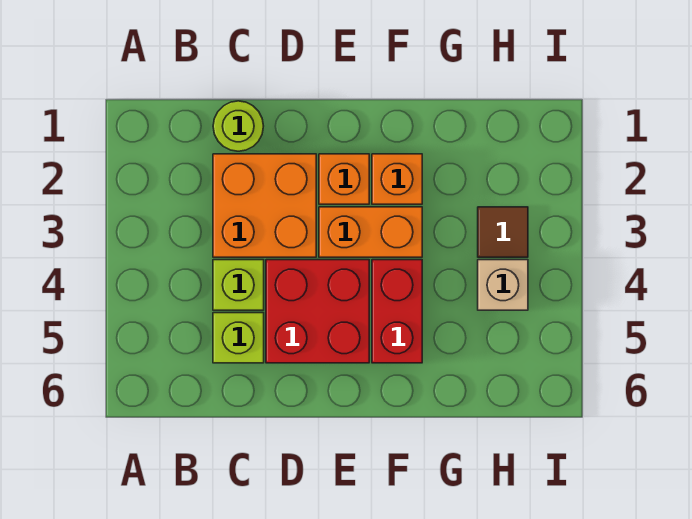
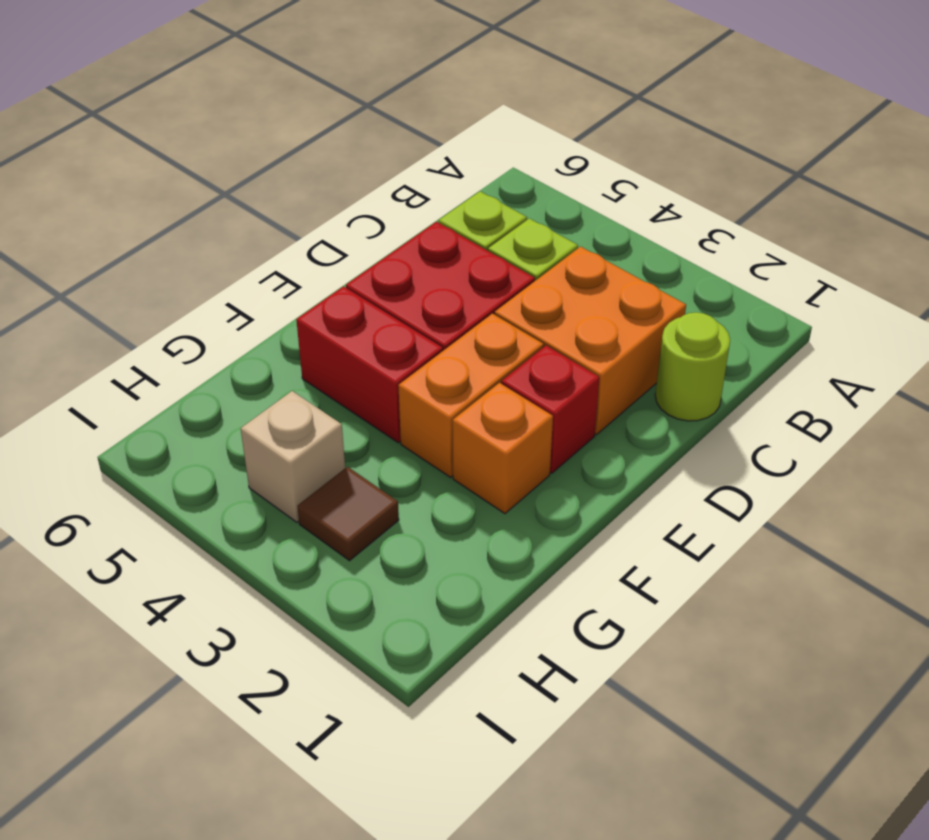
orange 1x1 brick [319,154,369,204] -> red 1x1 brick [502,345,599,473]

